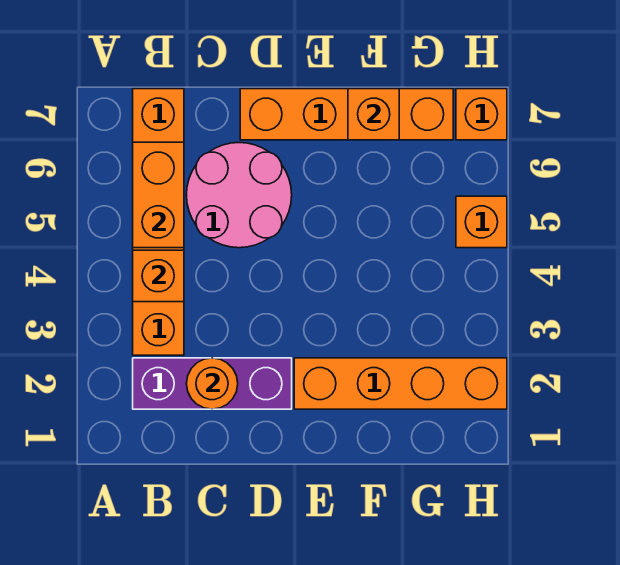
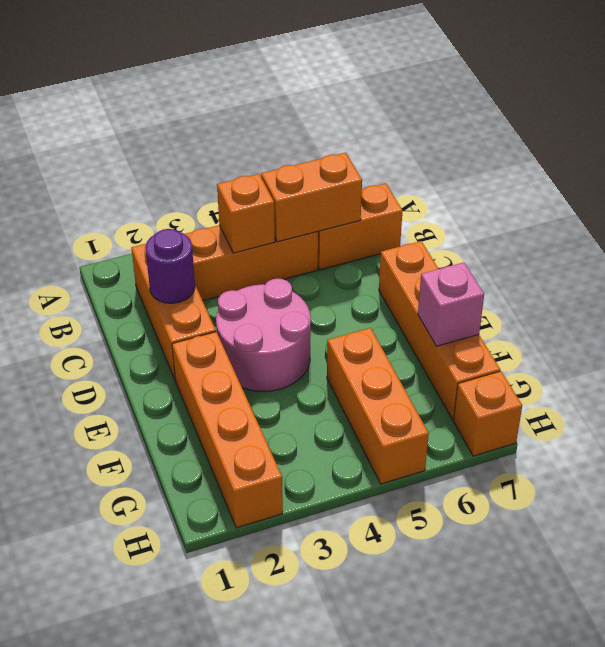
purple 1x3 brick [133,358,292,409] -> orange 1x3 brick [131,244,216,379]
orange 1x1 round brick [186,358,238,409] -> purple 1x1 round brick [145,229,195,303]
pink 2x2 round brick [186,143,292,248] -> pink 2x2 round brick moved to [216,278,311,392]
orange 1x1 brick [348,89,399,140] -> pink 1x1 brick [418,262,484,346]
orange 1x1 brick [456,196,507,248] -> orange 1x3 brick [327,328,429,484]

